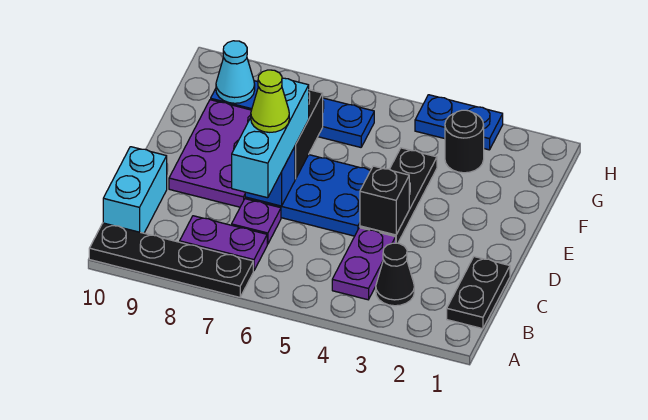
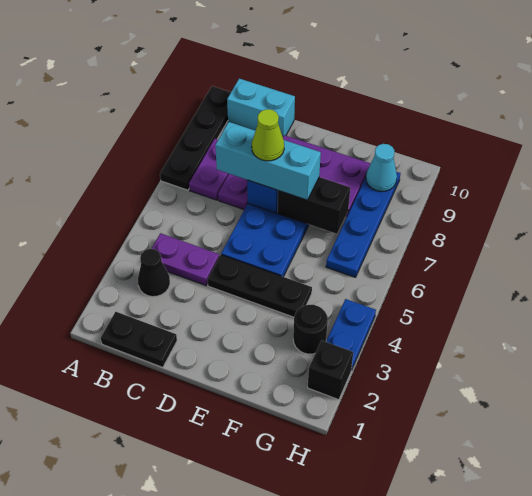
black 1x1 brick [360,166,409,235] -> black 1x1 brick moved to [308,340,353,400]

